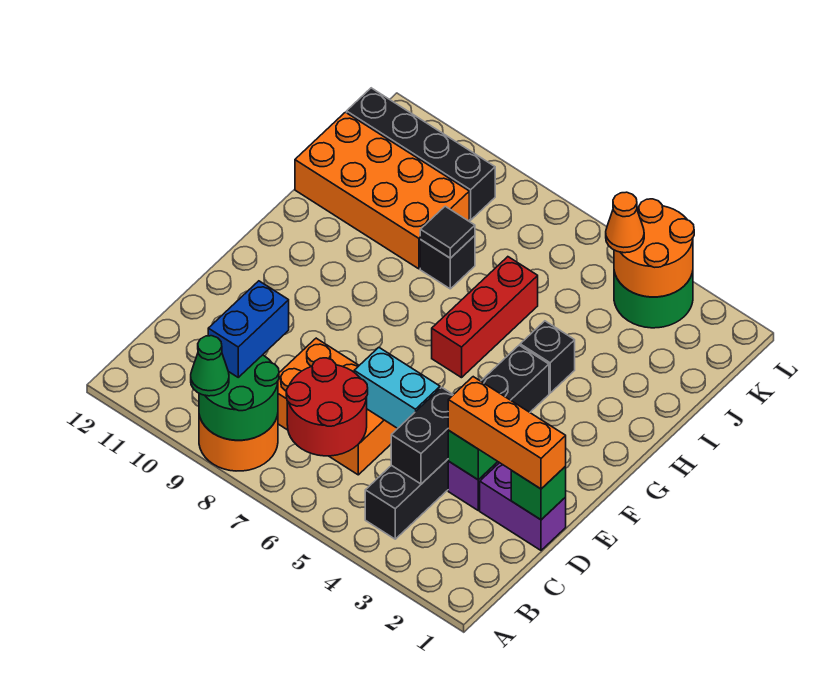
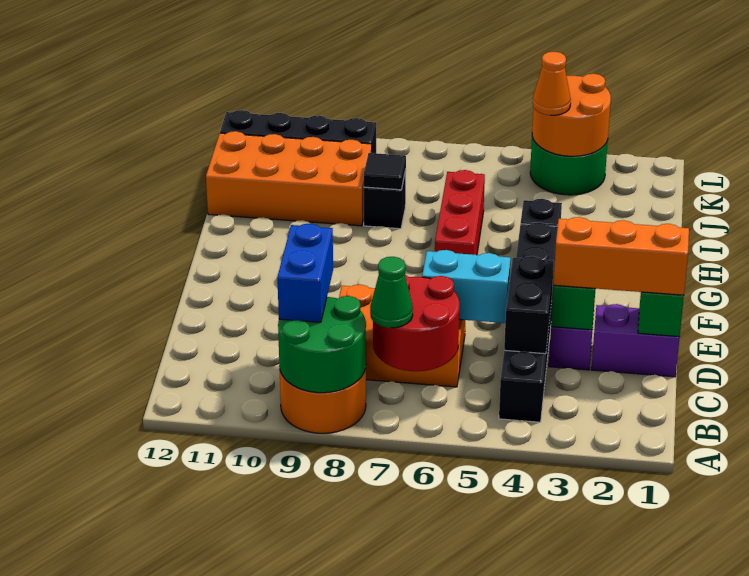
green 1x1 cone [191,336,229,396] -> green 1x1 cone moved to [370,257,413,328]

